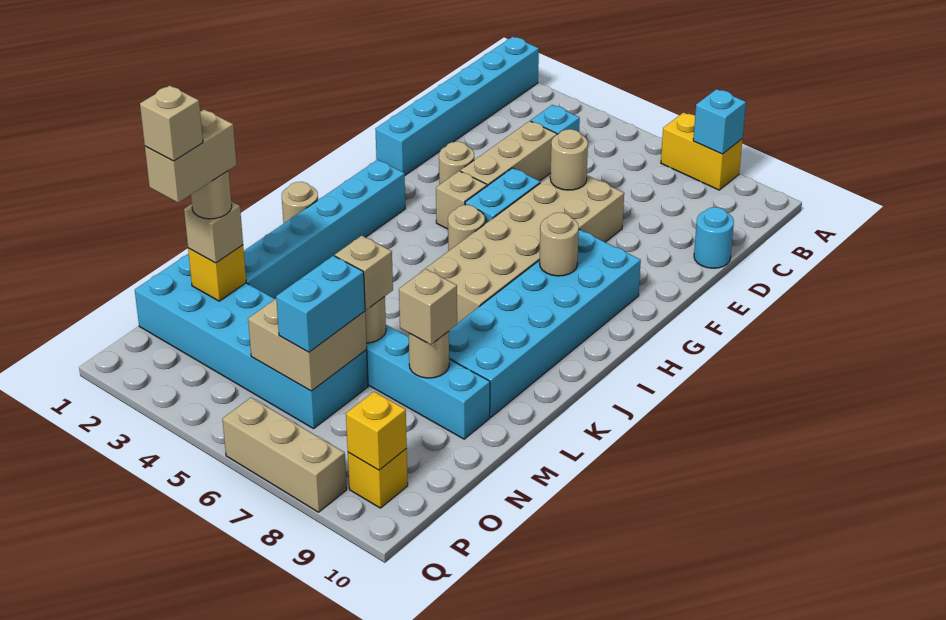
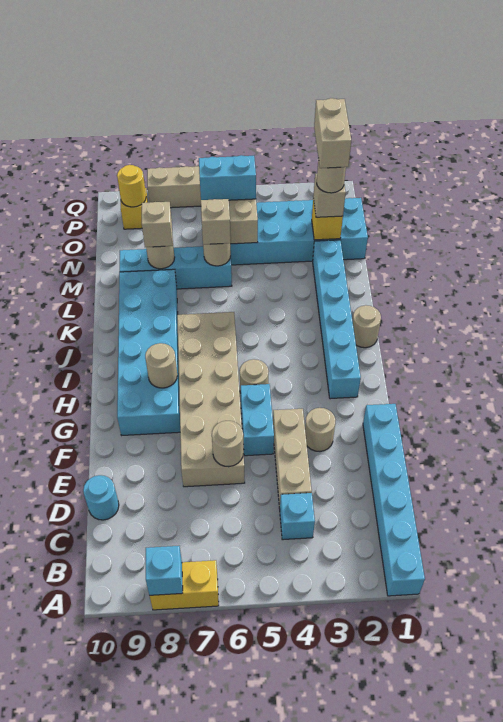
tan 1x1 brick [436,171,487,229] -> none
cyan 1x2 brick [276,256,365,352] -> cyan 1x2 brick turned to [199,155,256,200]
tan 1x1 brick [140,85,203,161] -> none
yellow 1x1 brick [346,392,407,470] -> yellow 1x1 round brick [117,165,146,207]

